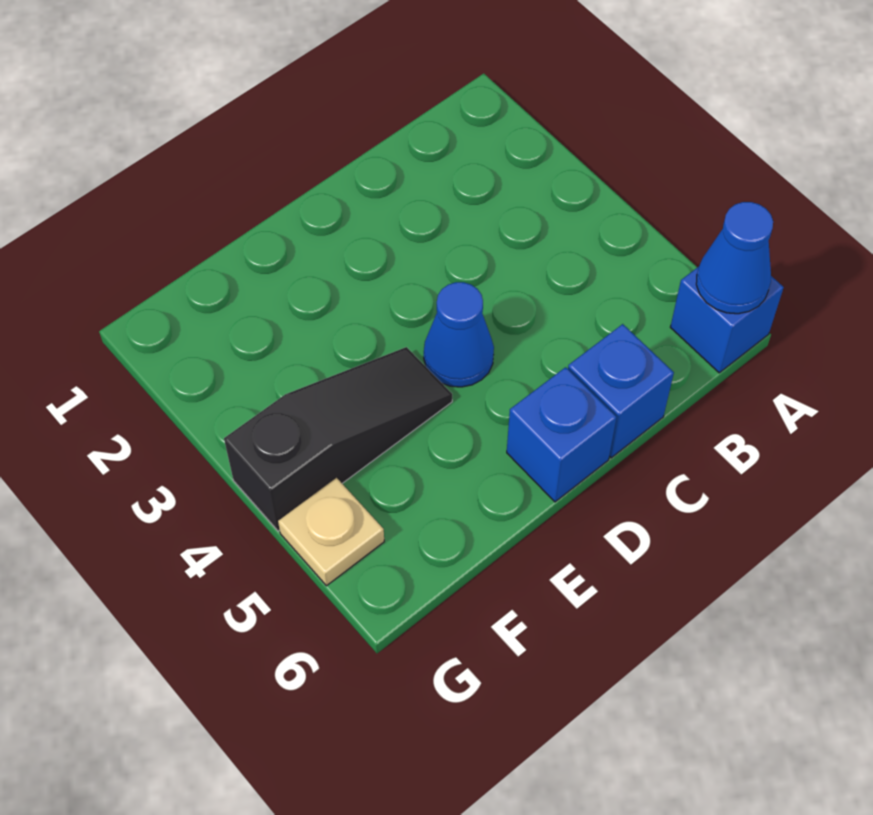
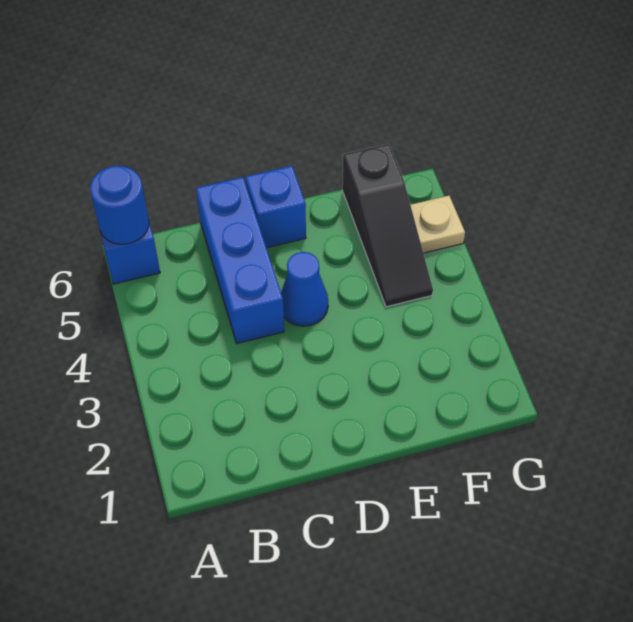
blue 1x1 cone [696,202,773,314] -> blue 1x1 round brick [90,166,149,244]
blue 1x1 brick [568,324,674,458] -> blue 1x3 brick [196,177,284,344]
black 1x3 slope [224,347,452,531] -> black 1x3 slope turned to [342,144,433,307]

